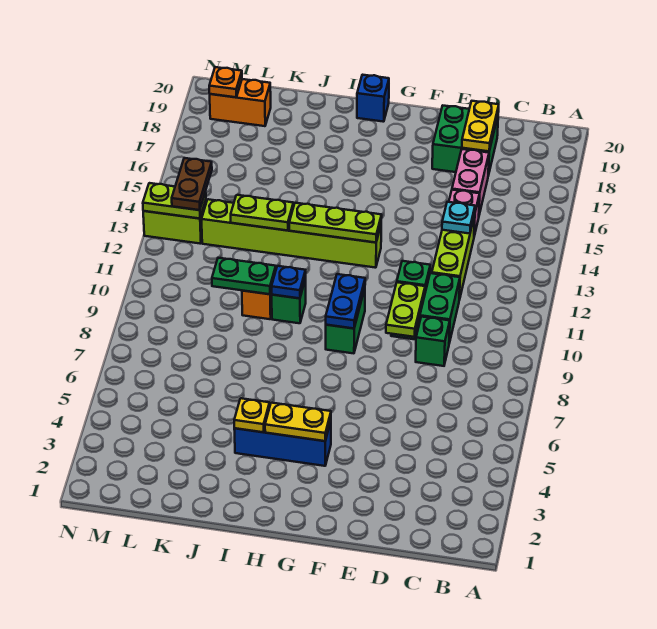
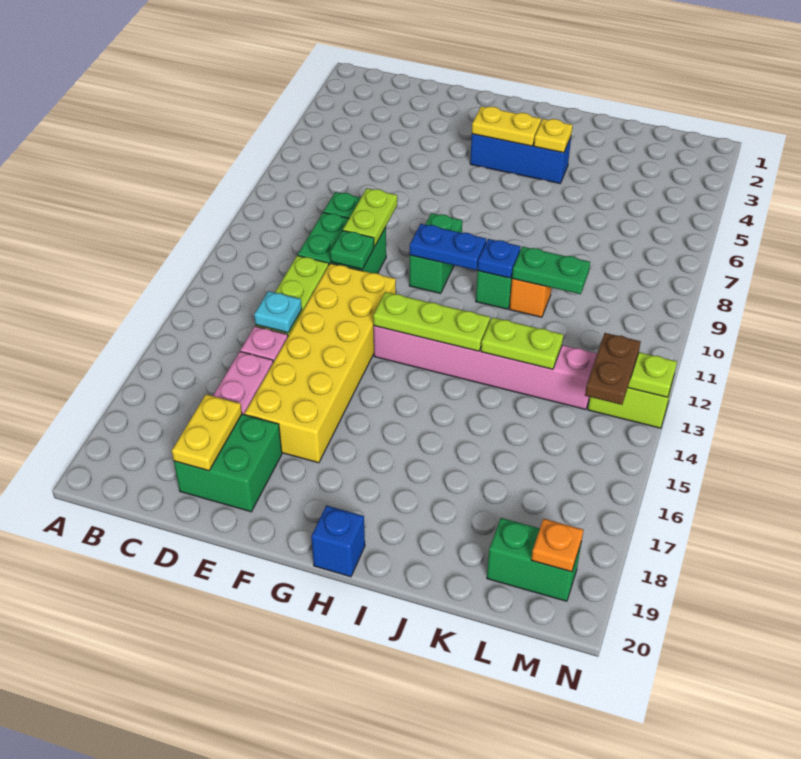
none -> yellow 2x6 brick [245,263,396,463]
blue 1x2 plate [326,274,365,328] -> blue 1x2 plate turned to [410,224,486,270]
lime 1x6 brick [202,199,381,268] -> pink 1x6 brick [373,326,597,410]
orange 1x2 brick [210,79,271,126] -> green 1x2 brick [487,518,582,601]

